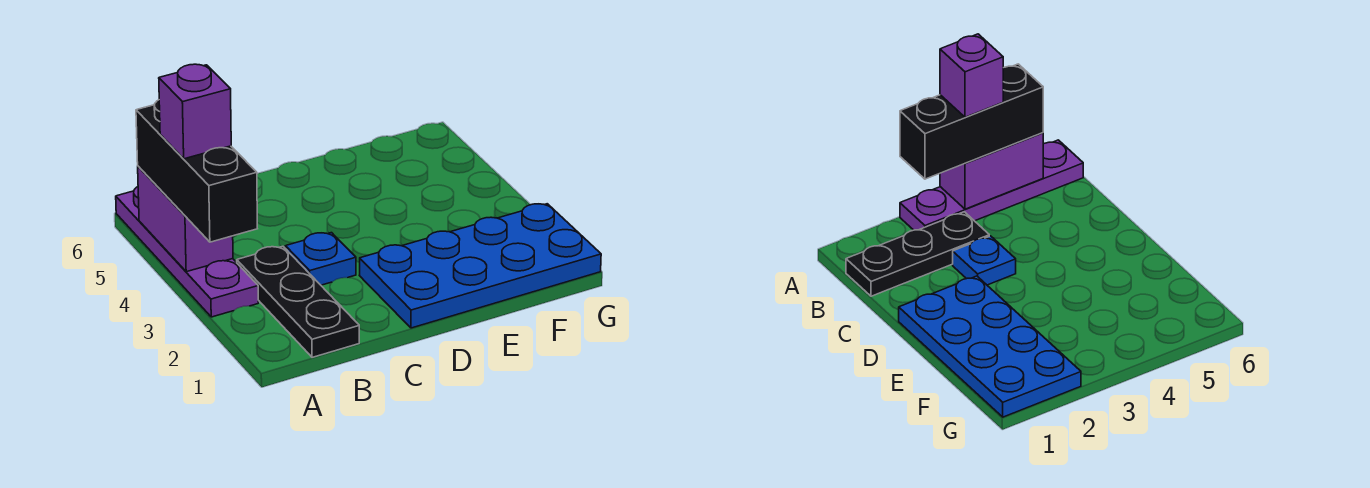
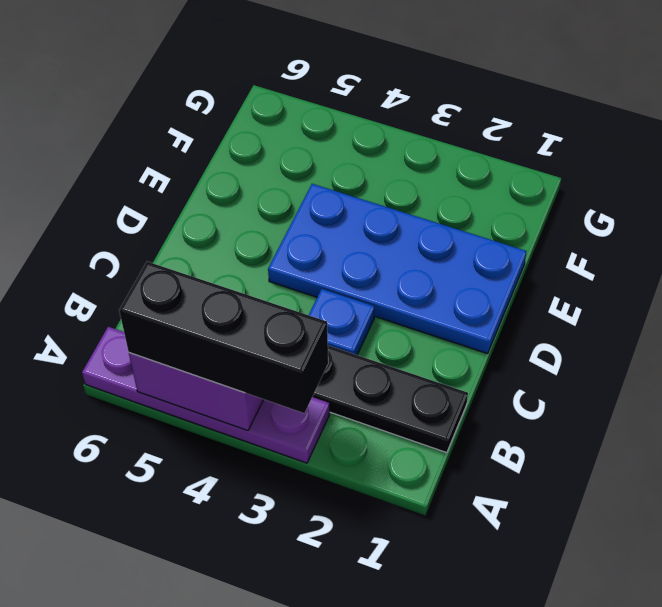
purple 1x1 brick [159,64,231,159] -> none
blue 2x4 plate [359,204,601,328] -> blue 2x4 plate turned to [268,184,526,354]

